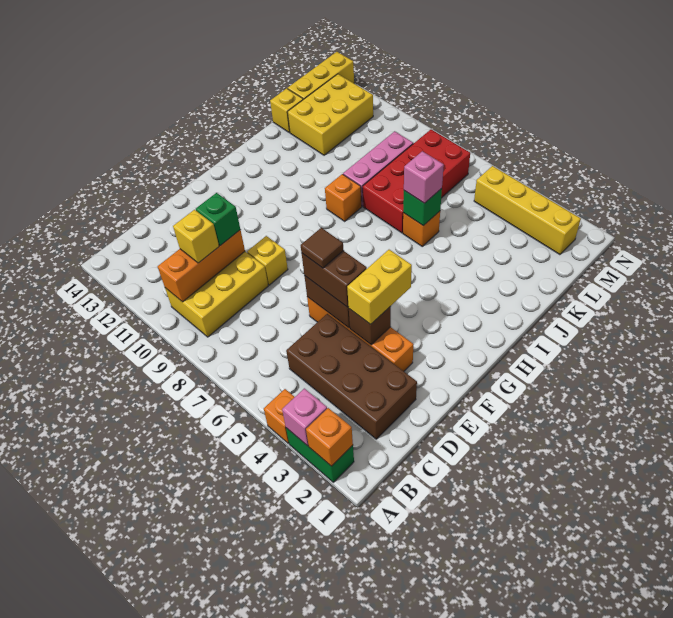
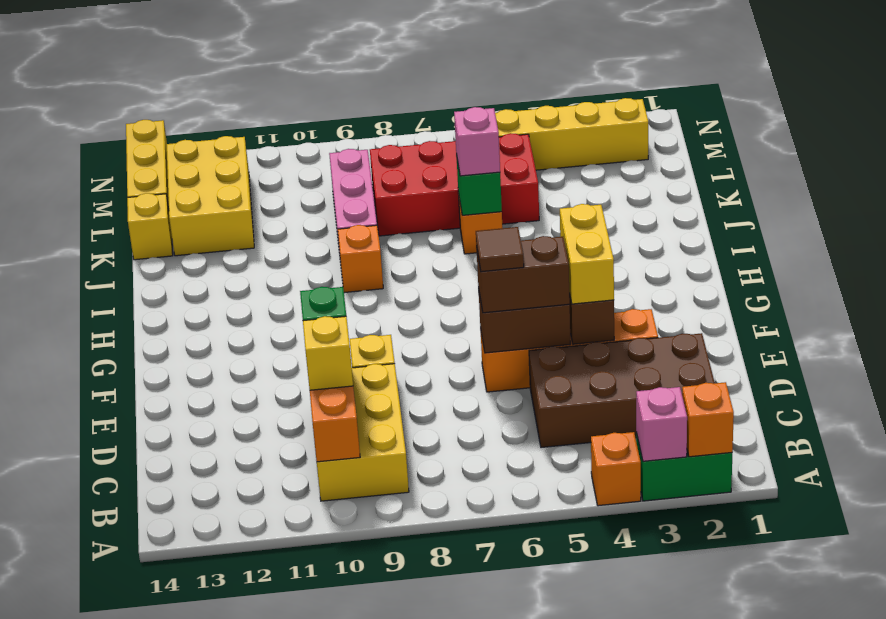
red 2x4 brick [363,130,470,233] -> red 2x4 brick turned to [370,133,539,236]

